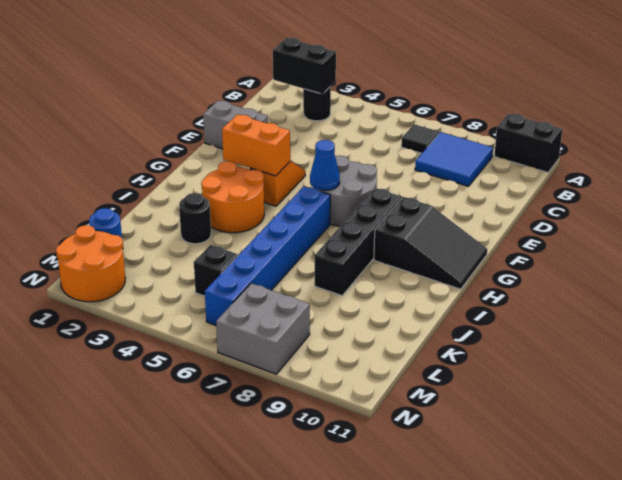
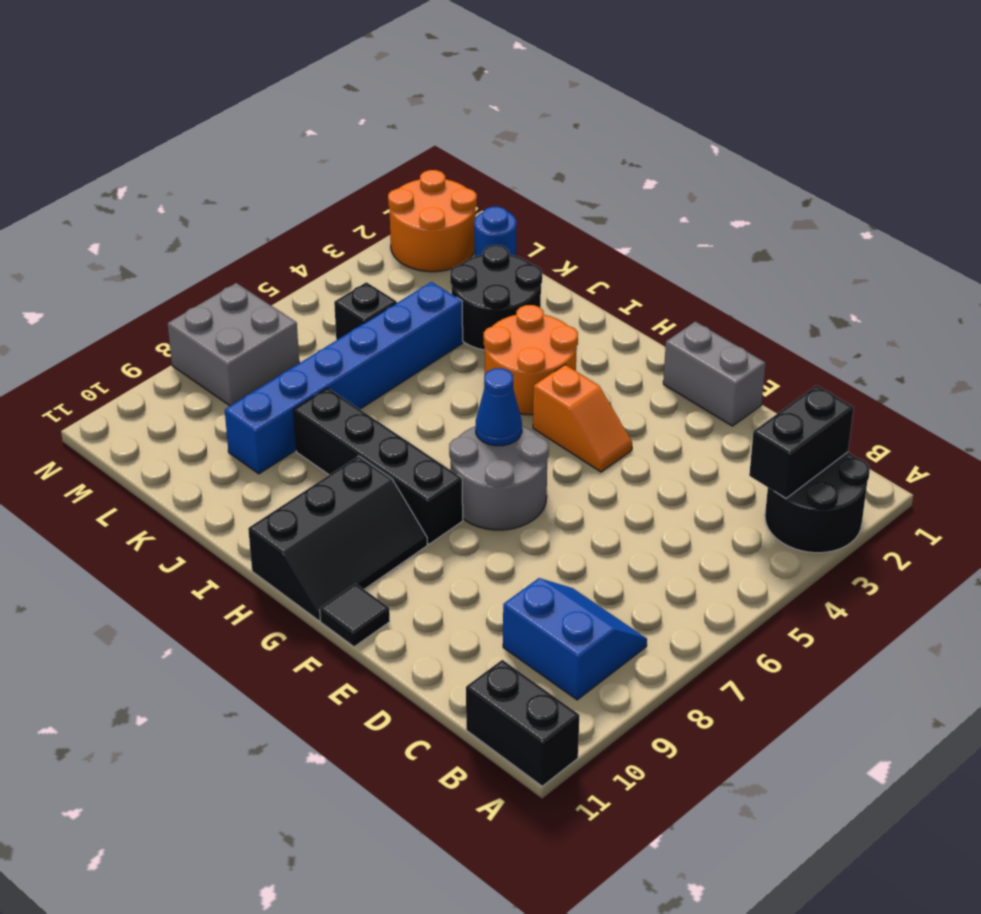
black 1x2 brick [494,114,562,172] -> black 1x2 brick turned to [466,660,579,786]
black 1x1 round brick [303,86,331,121] -> black 2x2 round brick [765,452,870,553]
black 1x1 tile [401,124,439,153] -> black 1x1 tile moved to [320,583,390,647]
blue 2x2 tile [415,132,493,186] -> blue 2x2 slope [503,578,647,700]
grey 1x2 brick [203,101,268,149] -> grey 1x2 brick turned to [663,322,766,426]
orange 1x2 brick [222,114,290,176] -> none
black 2x3 slope [374,197,487,289] -> black 2x3 slope turned to [248,456,427,621]
blue 1x6 brick [205,187,330,325] -> blue 1x6 brick turned to [225,282,463,474]
black 1x1 round brick [179,193,211,244] -> black 2x2 round brick [450,245,542,350]

